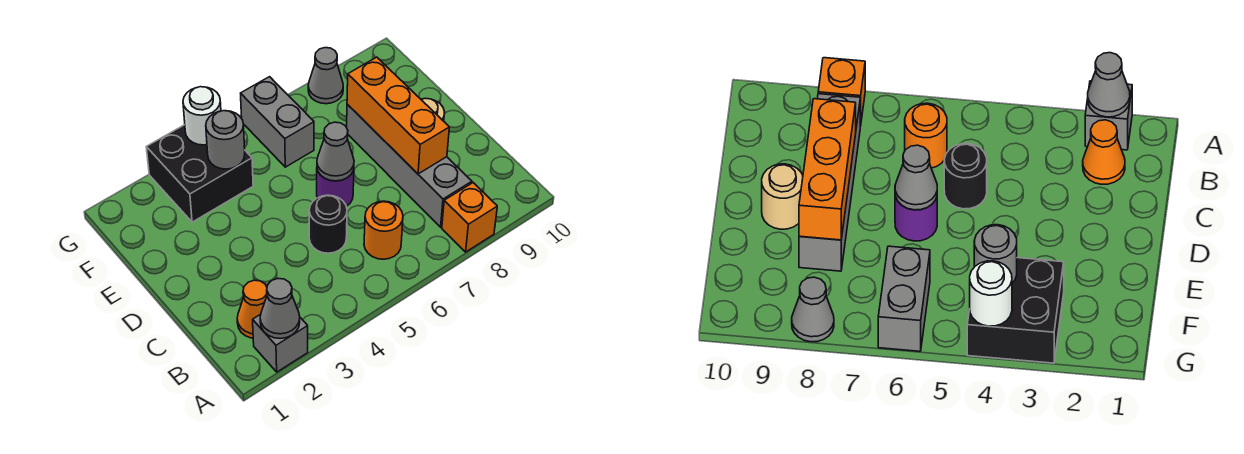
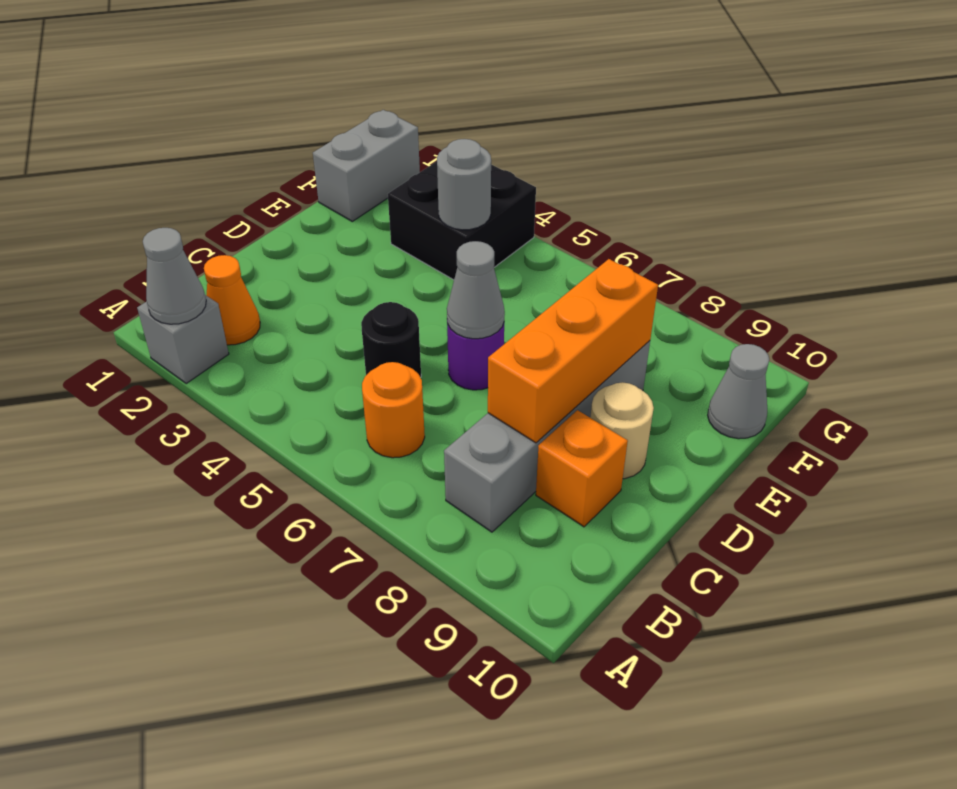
orange 1x1 brick [442,183,497,252] -> orange 1x1 brick moved to [536,410,628,527]
grey 1x2 brick [241,77,314,167] -> grey 1x2 brick moved to [313,110,420,221]
white 1x1 round brick [183,87,221,145] -> none
grey 1x1 cone [308,48,343,104] -> grey 1x1 cone moved to [708,344,769,439]

